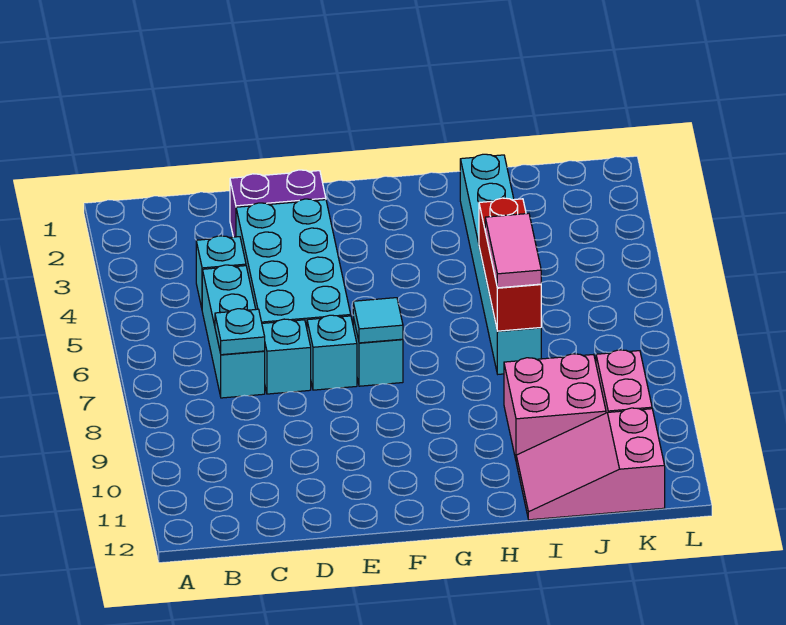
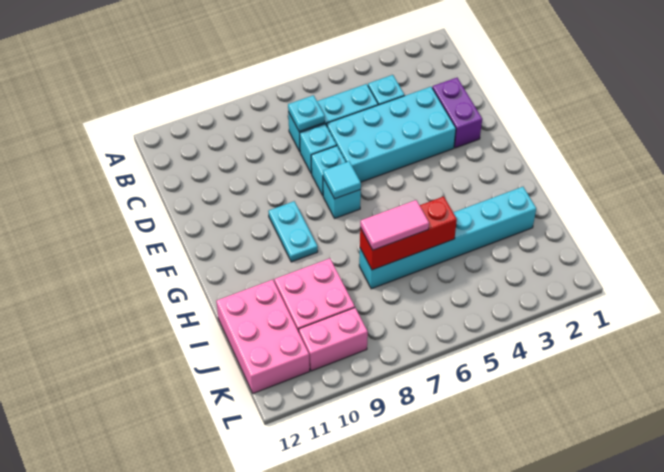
none -> cyan 1x2 plate [268,201,318,262]
pink 2x3 slope [516,408,665,520] -> pink 2x3 brick [216,280,310,393]

